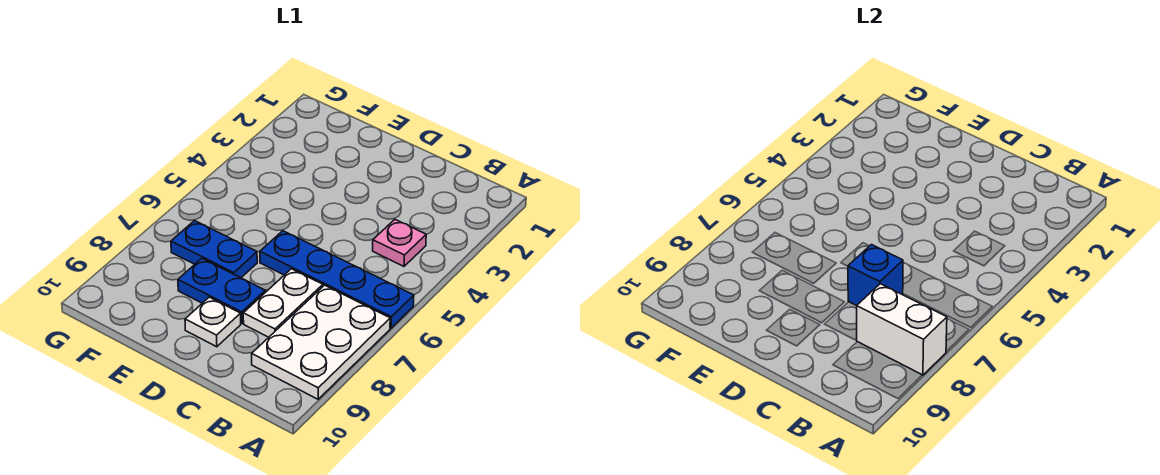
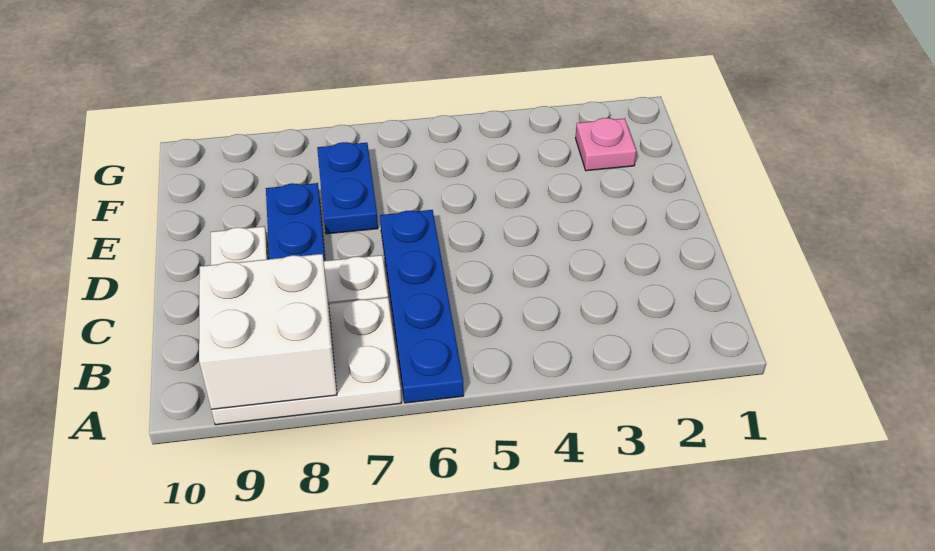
white 1x2 brick [856,284,947,375] -> white 2x2 brick [199,254,337,409]
pink 1x1 plate [373,219,426,266] -> pink 1x1 plate moved to [576,118,636,171]
blue 1x1 brick [848,245,903,306] -> none

